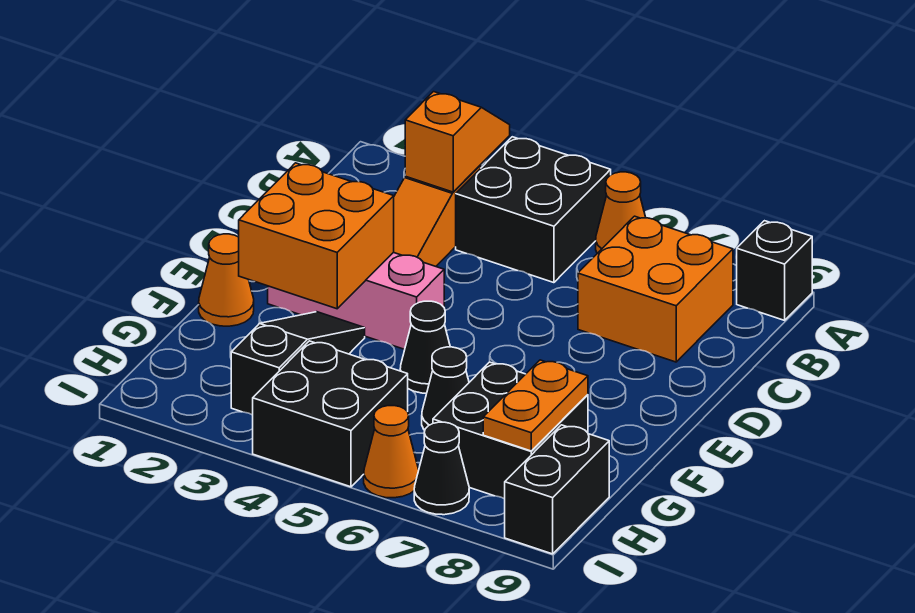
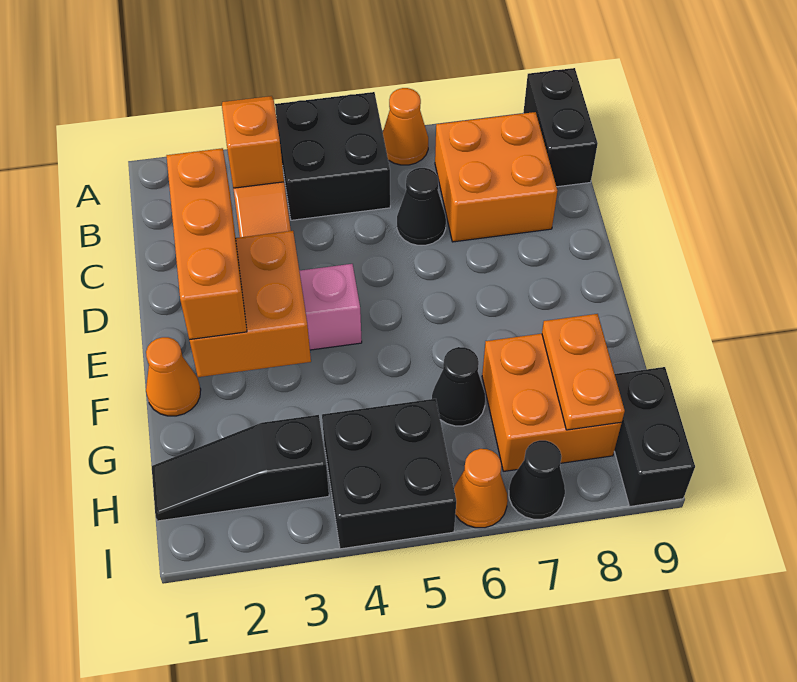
black 1x1 brick [737,221,812,320] -> black 1x2 brick [523,68,598,187]
none -> orange 1x3 brick [166,148,247,340]
black 1x3 slope [231,312,365,415] -> black 1x3 slope turned to [152,415,329,521]
black 1x1 cone [400,301,450,393] -> black 1x1 cone moved to [397,168,446,245]
black 2x2 brick [433,362,588,499] -> orange 2x2 brick [482,334,621,471]

